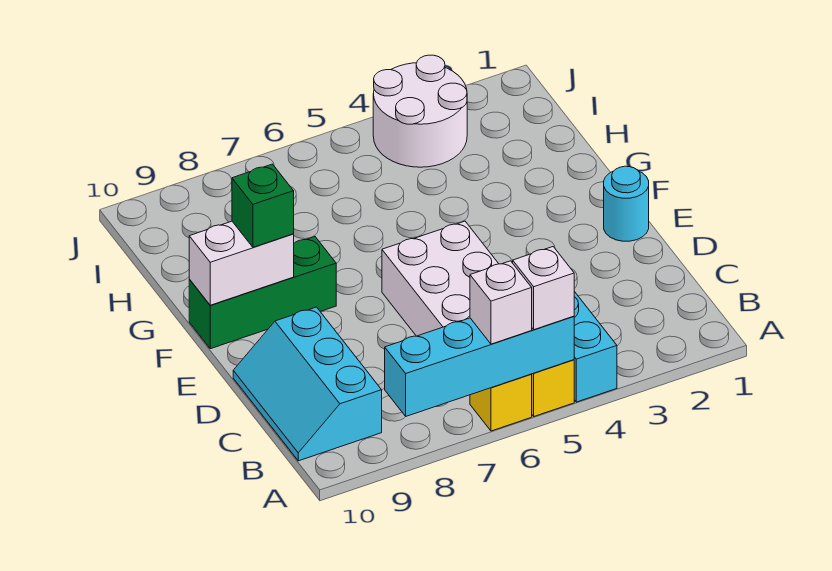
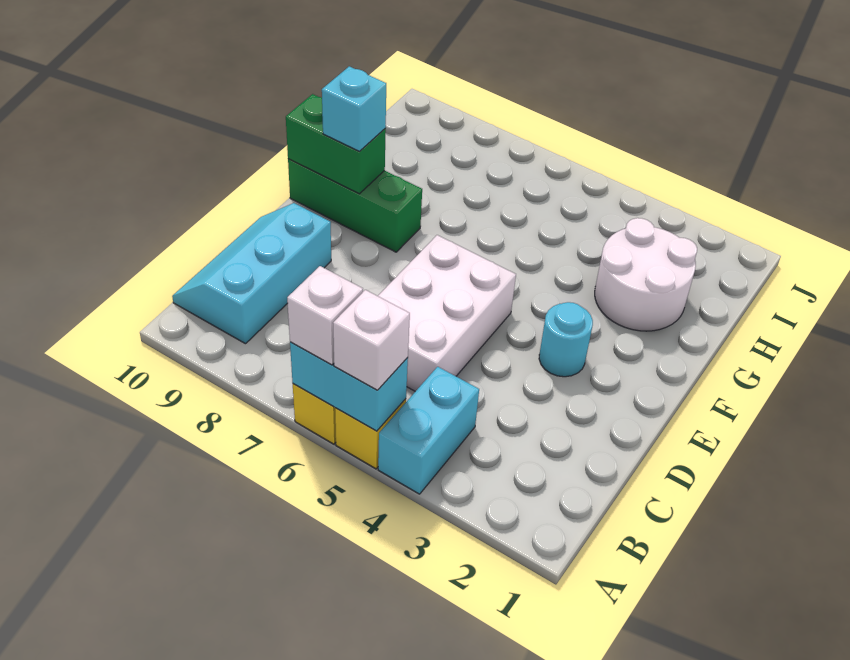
cyan 1x4 brick [385,316,574,416] -> cyan 1x2 brick [290,342,408,431]
cyan 1x1 round brick [604,166,649,241] -> cyan 1x1 round brick moved to [539,302,593,377]
white 1x2 brick [189,221,294,305] -> green 1x2 brick [286,94,386,194]
green 1x1 brick [232,164,294,247] -> cyan 1x1 brick [322,66,386,151]
white 2x2 round brick [373,55,467,167] -> white 2x2 round brick moved to [595,218,697,331]

